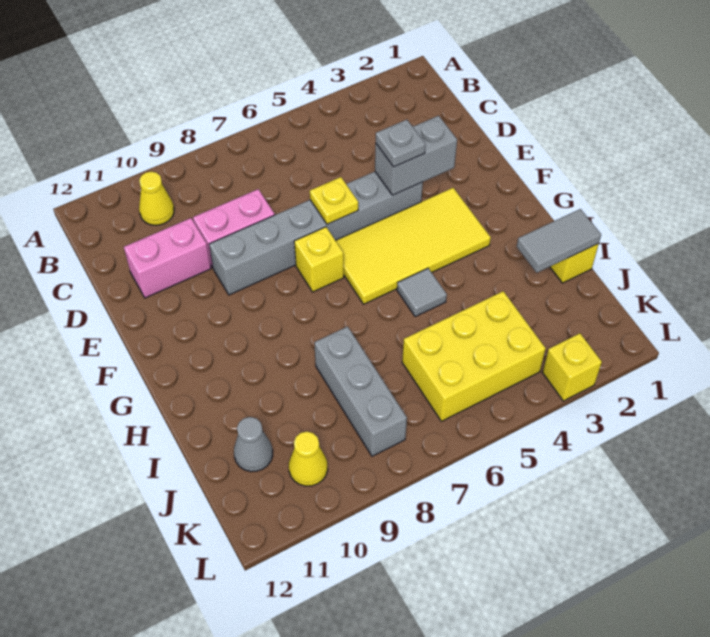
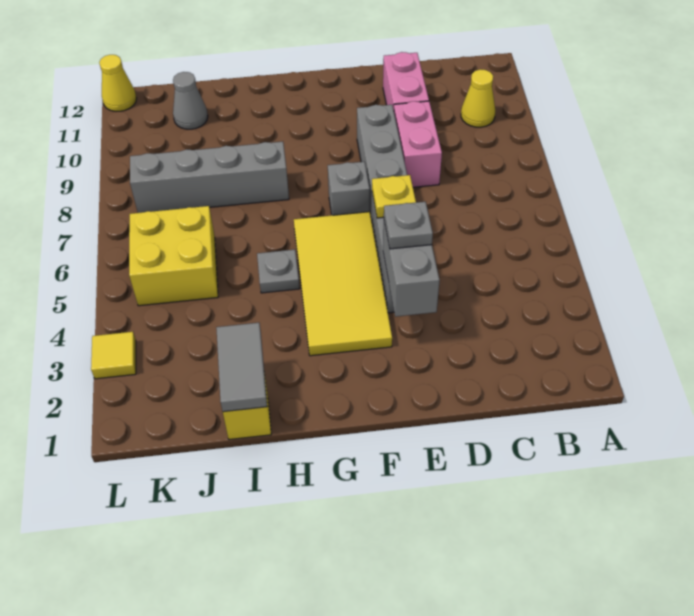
yellow 1x1 brick [294,227,344,292] -> grey 1x1 brick [328,162,370,215]
grey 1x1 tile [397,268,447,317] -> grey 1x1 plate [257,250,300,293]
grey 1x3 brick [314,327,407,456] -> grey 1x4 brick [130,142,289,213]
yellow 2x3 brick [402,291,546,421] -> yellow 2x2 brick [129,206,218,306]
yellow 1x1 cone [289,432,328,486] -> yellow 1x1 cone moved to [99,55,137,111]
yellow 1x1 brick [543,333,602,401] -> yellow 1x1 tile [91,332,136,379]

